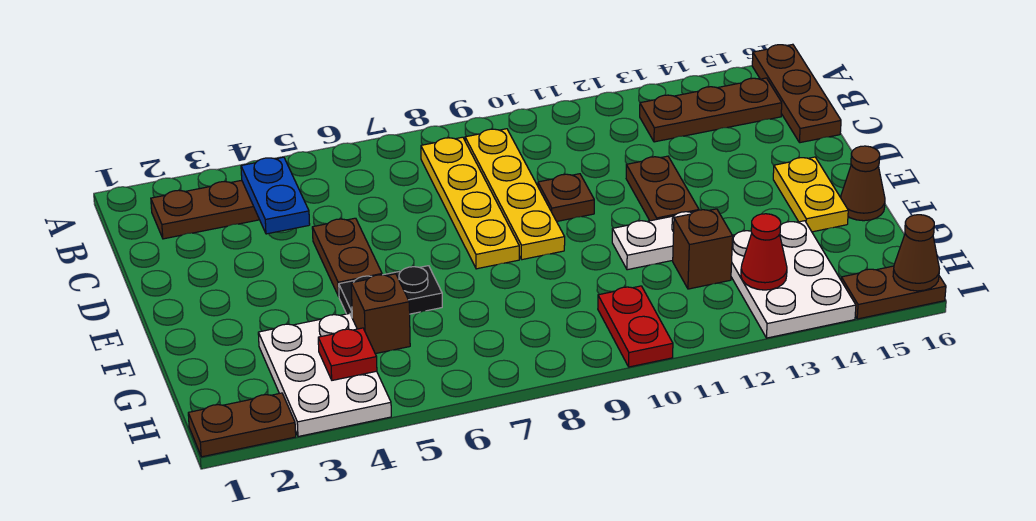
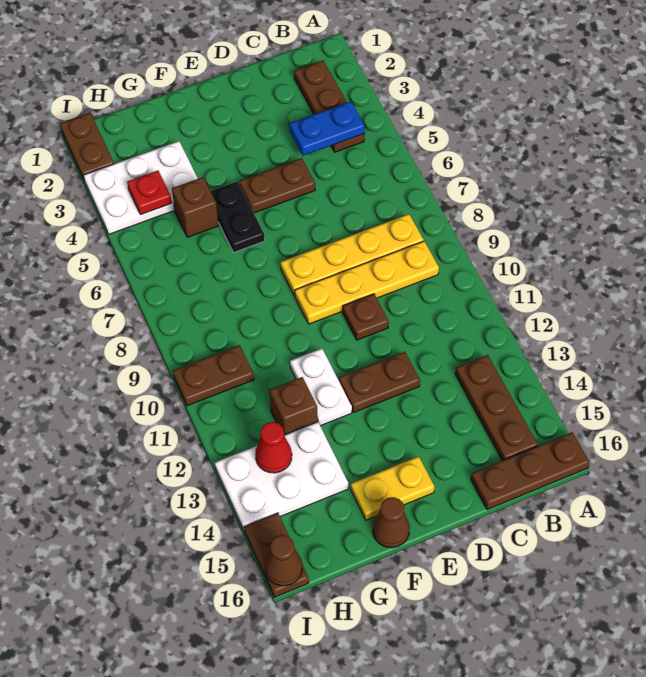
red 1x2 plate [598,286,673,367] -> brown 1x2 plate [173,345,254,406]

